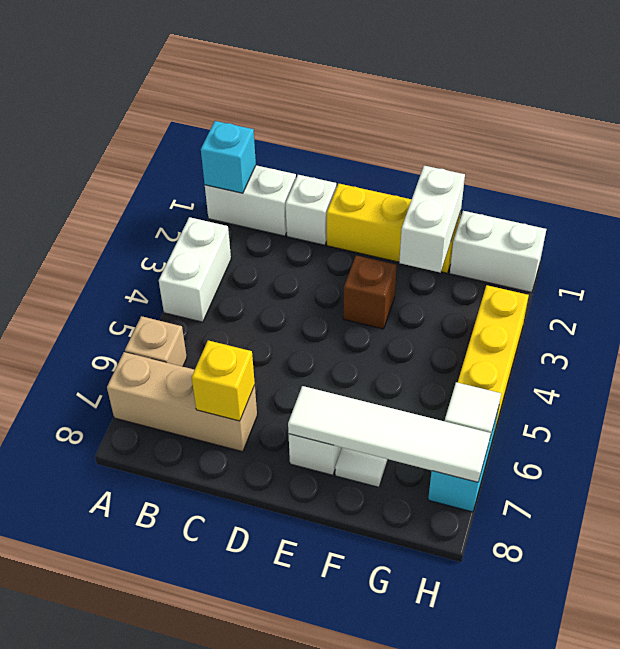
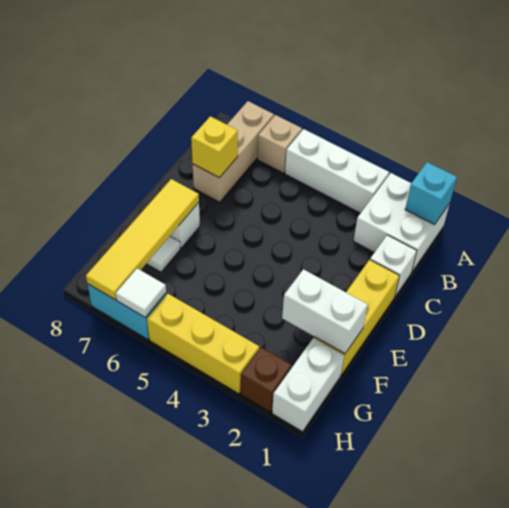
white 1x2 brick [205,165,296,236] -> white 2x2 brick [354,173,450,272]
white 1x2 brick [159,217,231,322] -> white 1x3 brick [285,129,389,213]
brown 1x1 brick [343,255,397,329] -> brown 1x1 brick moved to [241,348,292,413]
white 1x4 tile [288,386,491,482] -> yellow 1x4 tile [86,179,199,299]

